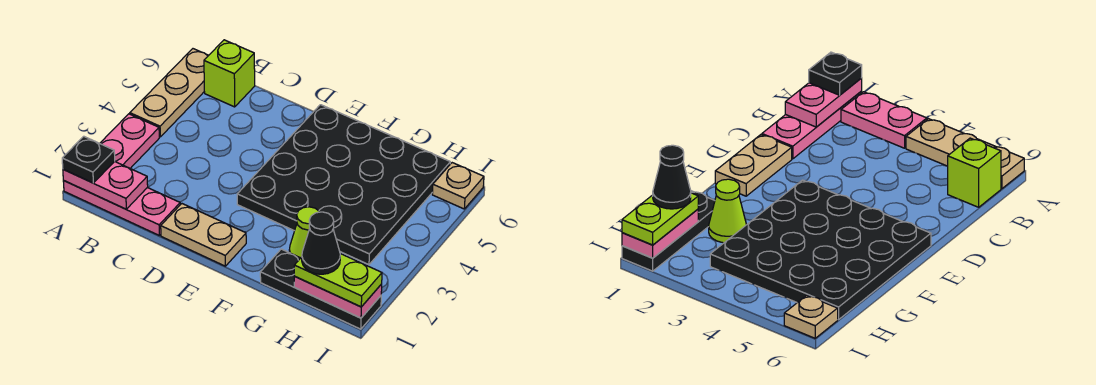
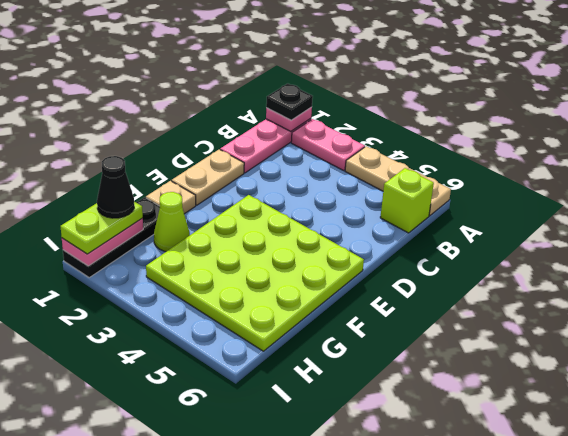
pink 1x2 plate [63,161,148,209] -> pink 1x1 plate [266,107,312,131]
black 4x4 plate [237,105,450,265] -> lime 4x4 plate [146,195,364,351]
tan 1x1 plate [432,163,484,209] -> tan 1x1 plate moved to [146,181,196,214]

